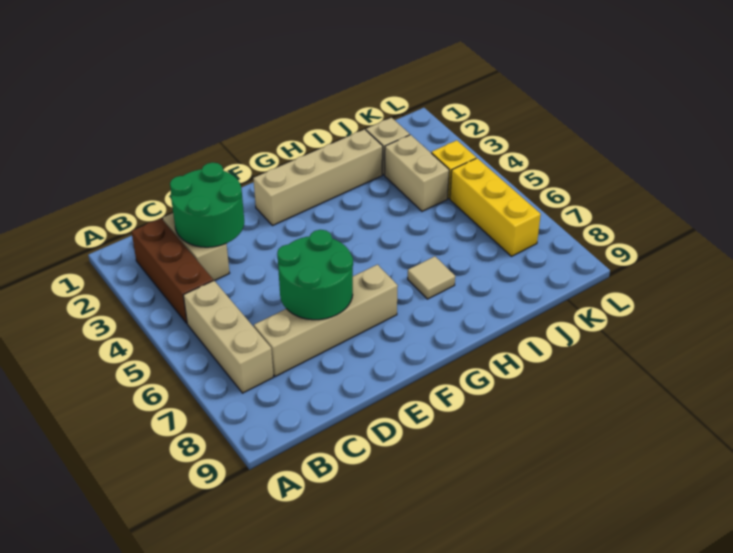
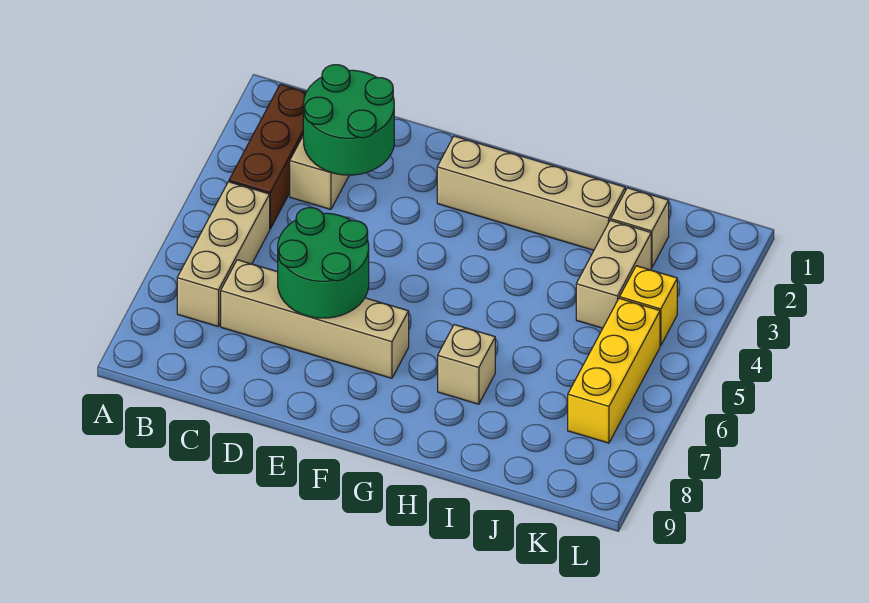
tan 1x1 tile [408,256,455,299] -> tan 1x1 brick [438,325,495,404]

